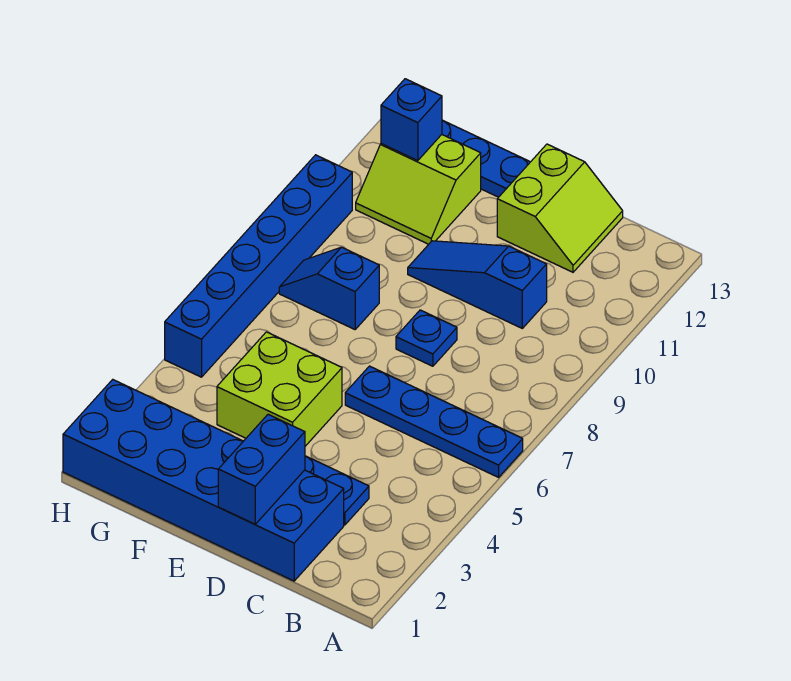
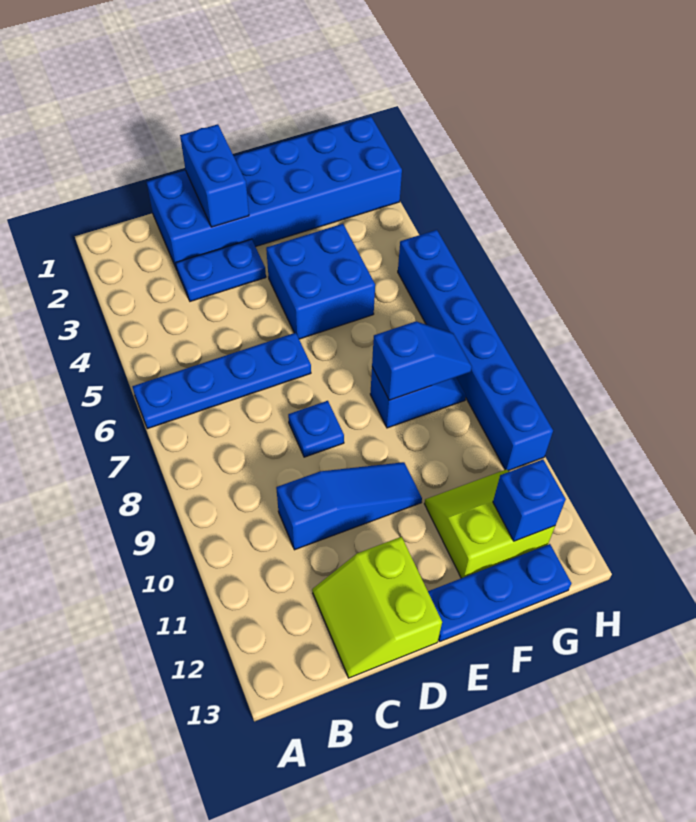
lime 2x2 brick [217,332,342,446] -> blue 2x2 brick [266,224,375,339]
none -> blue 1x2 slope [372,321,472,400]

